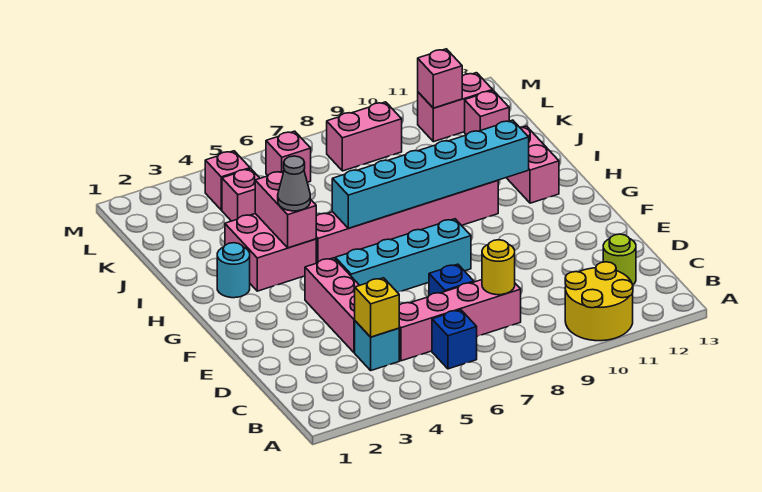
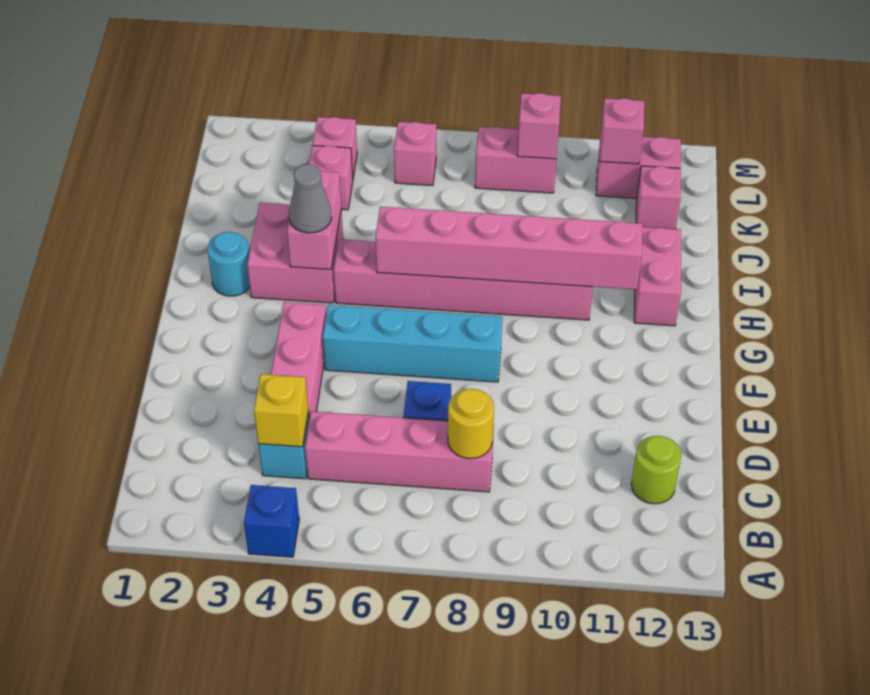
yellow 2x2 round brick [565,262,633,341] -> none
blue 1x1 brick [432,310,477,369] -> blue 1x1 brick moved to [244,485,299,557]
cyan 1x6 brick [332,120,529,228] -> pink 1x6 brick [375,207,642,290]
none -> pink 1x1 brick [517,93,561,159]

